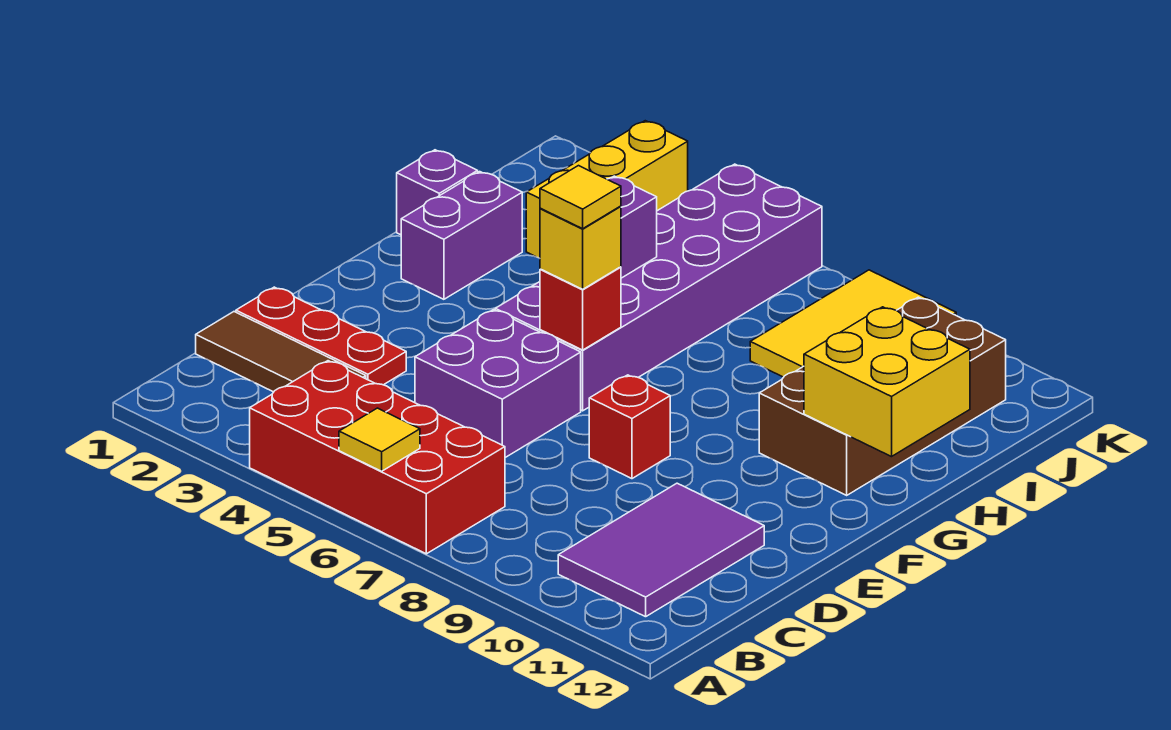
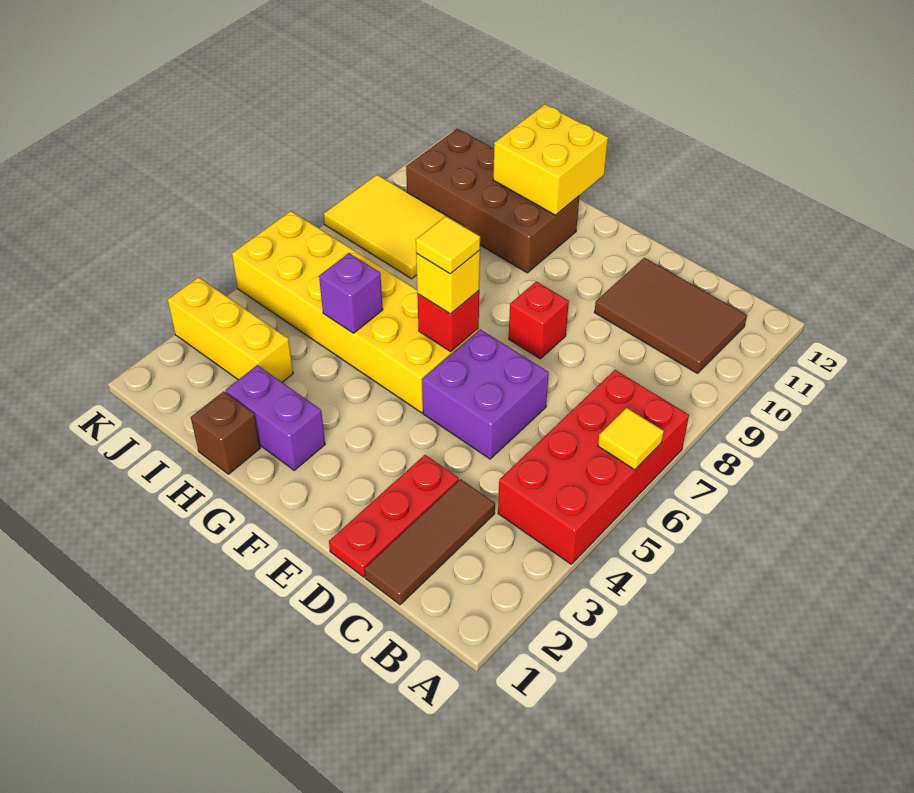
purple 2x3 tile [558,483,764,617] -> brown 2x3 tile [594,258,747,373]
purple 2x6 brick [495,164,822,411] -> yellow 2x6 brick [232,211,479,413]
purple 1x1 brick [397,150,478,235] -> brown 1x1 brick [191,391,260,474]

